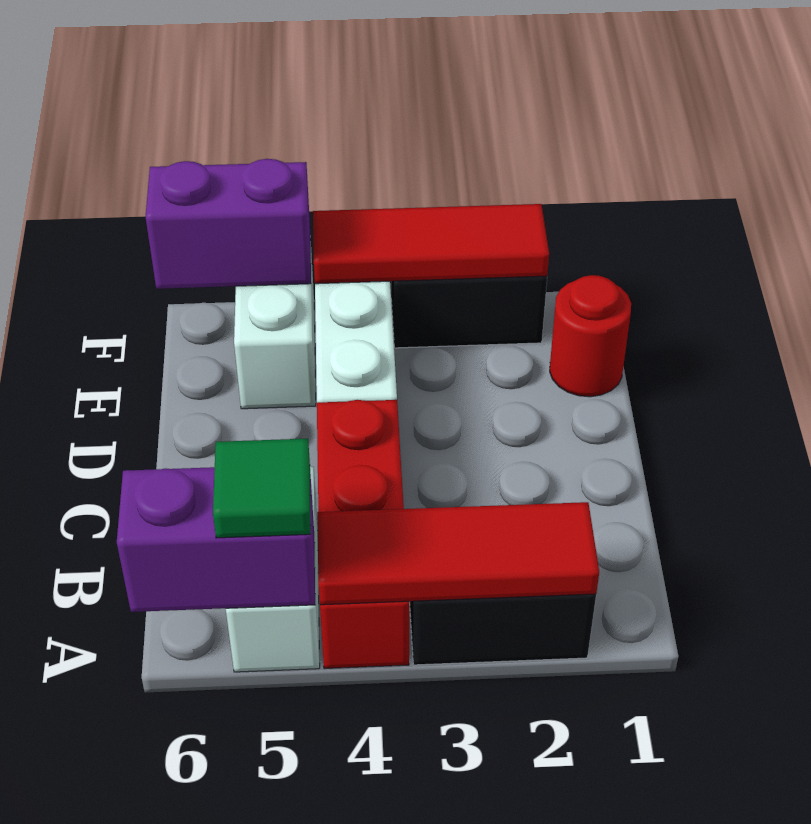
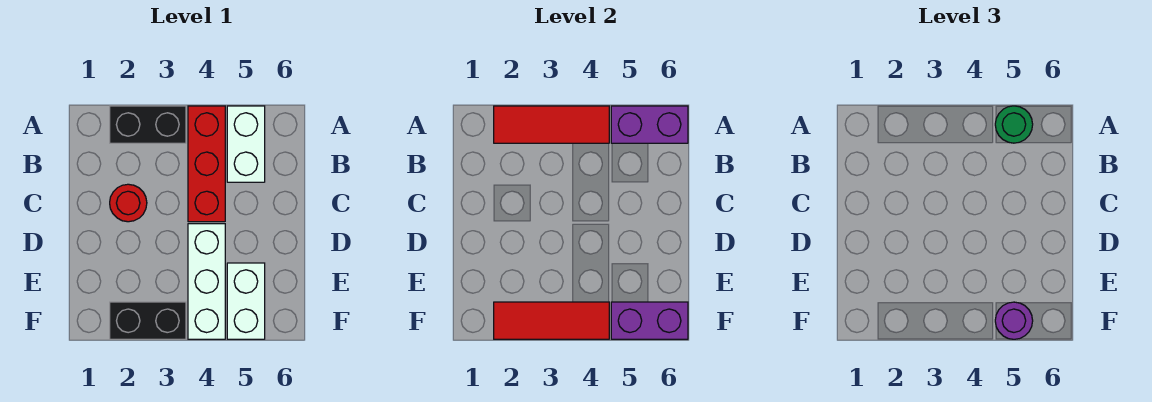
green 1x1 tile [213,439,311,538] -> green 1x1 round brick [995,106,1033,143]
red 1x1 round brick [550,275,631,397] -> red 1x1 round brick moved to [110,184,147,222]
none -> purple 1x1 round brick [995,302,1033,339]

